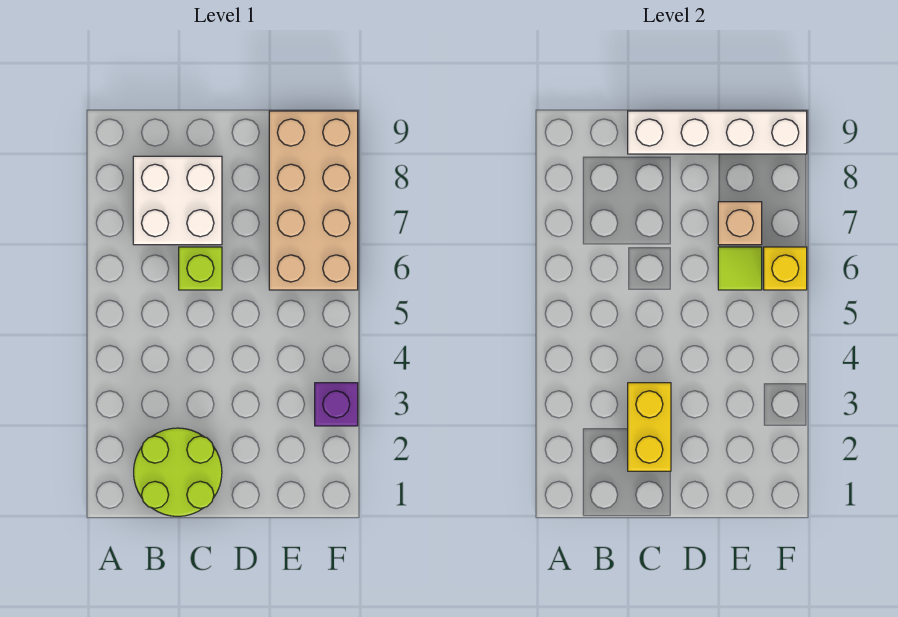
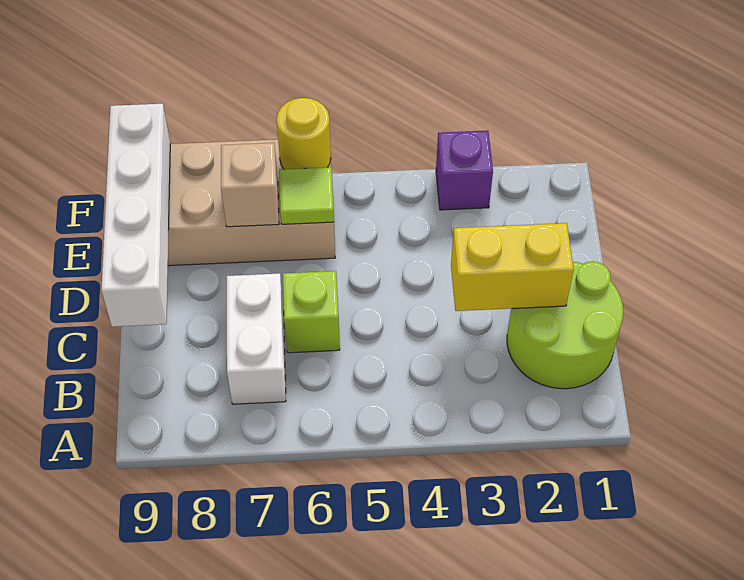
white 2x2 brick [133,156,222,245] -> white 1x2 brick [227,273,286,404]
yellow 1x1 brick [764,247,807,290] -> yellow 1x1 round brick [277,98,331,169]

